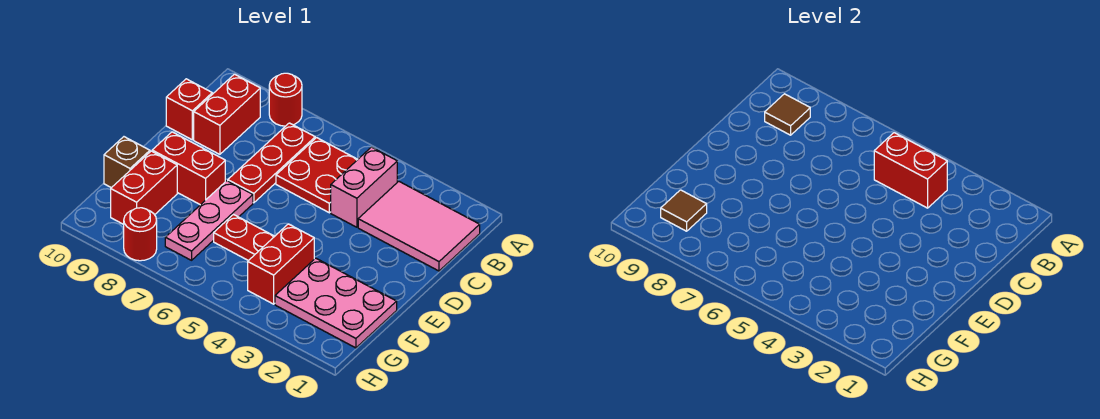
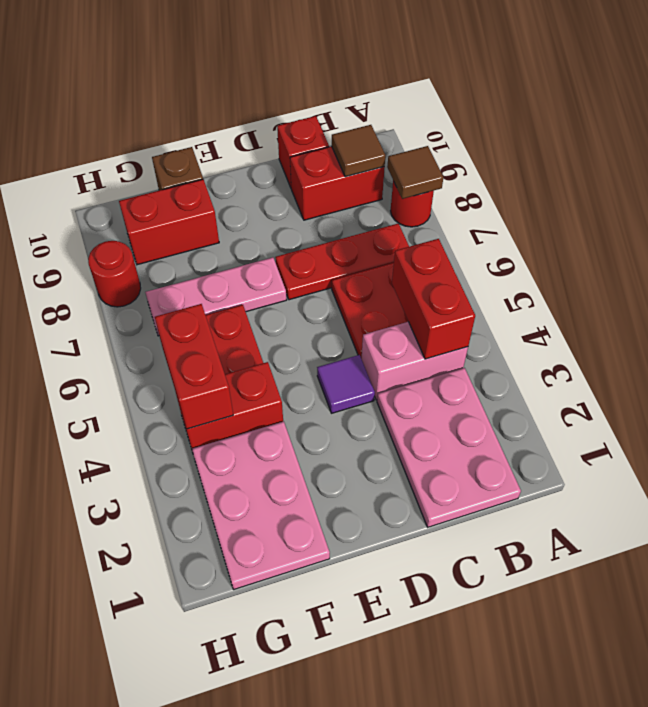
pink 2x3 tile [358,181,480,271] -> pink 2x3 plate [377,368,521,527]
none -> purple 1x1 tile [317,355,375,413]
red 1x2 brick [152,132,225,205] -> red 1x2 brick moved to [155,304,233,429]
brown 1x1 tile [661,190,707,231] -> brown 1x1 tile moved to [387,146,443,199]

